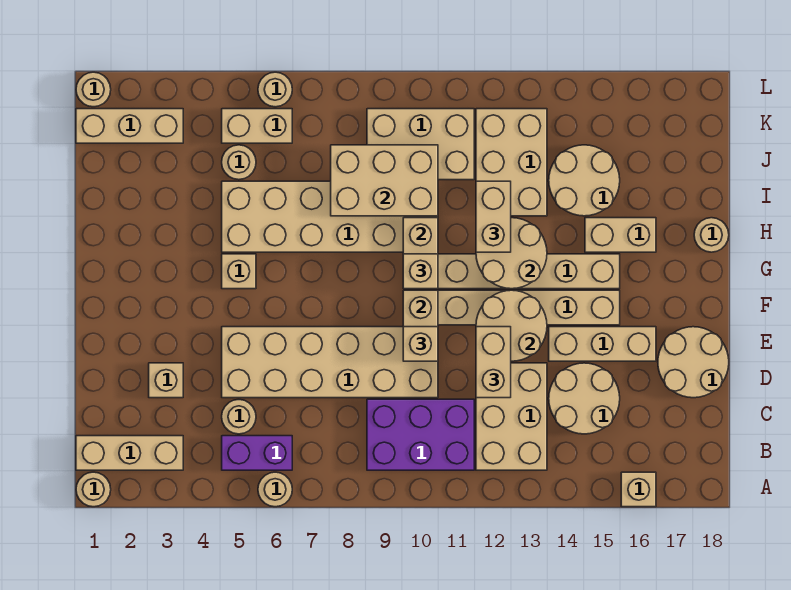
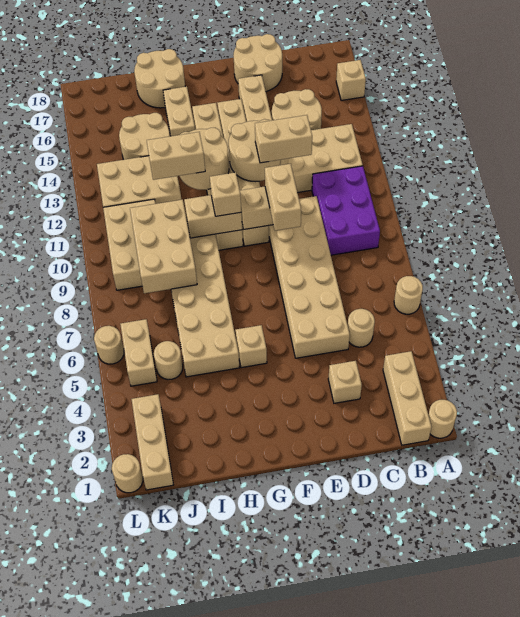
purple 1x2 brick [222,436,292,470] -> none
tan 1x1 brick [403,327,438,361] -> tan 1x2 brick [265,164,301,231]
tan 1x1 round brick [694,218,729,252] -> tan 2x2 round brick [134,49,185,108]

